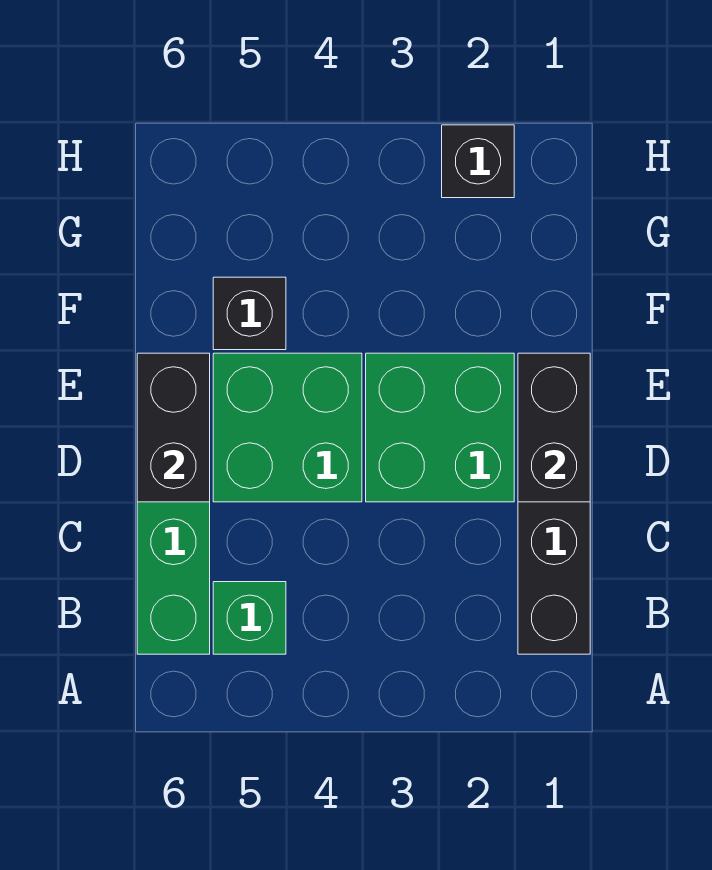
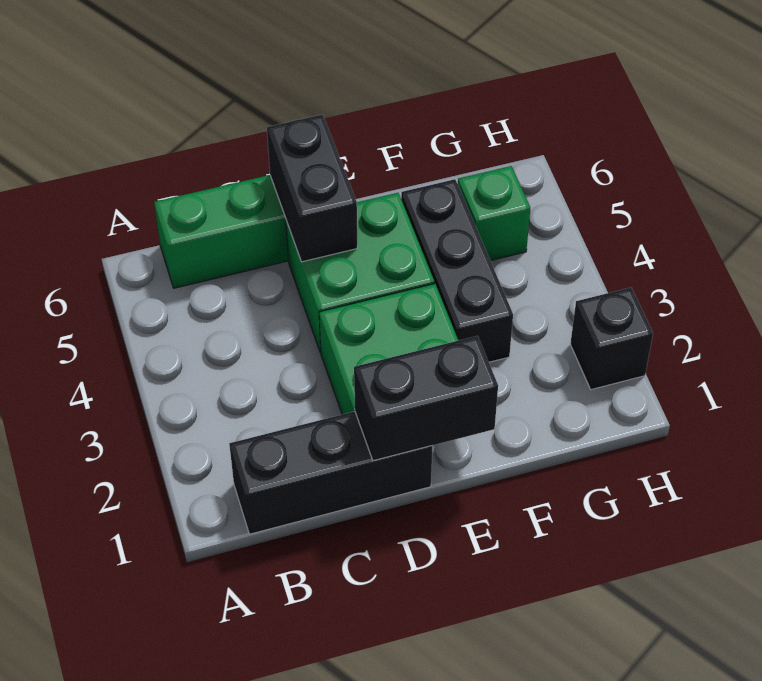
green 1x1 brick [213,582,286,654] -> green 1x1 brick moved to [458,166,530,261]
black 1x2 brick [137,353,210,502] -> black 1x2 brick turned to [267,115,357,262]
black 1x1 brick [213,277,286,350] -> black 1x3 brick [401,179,513,362]

